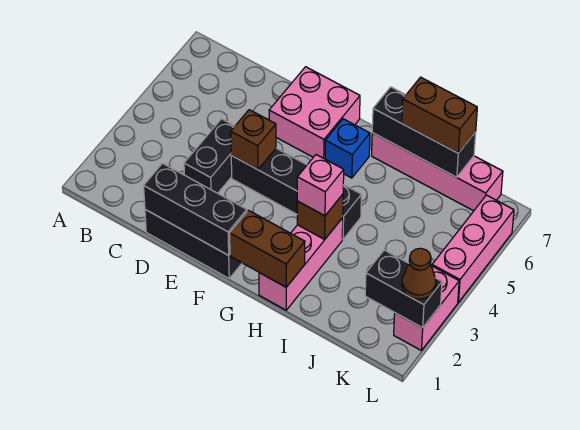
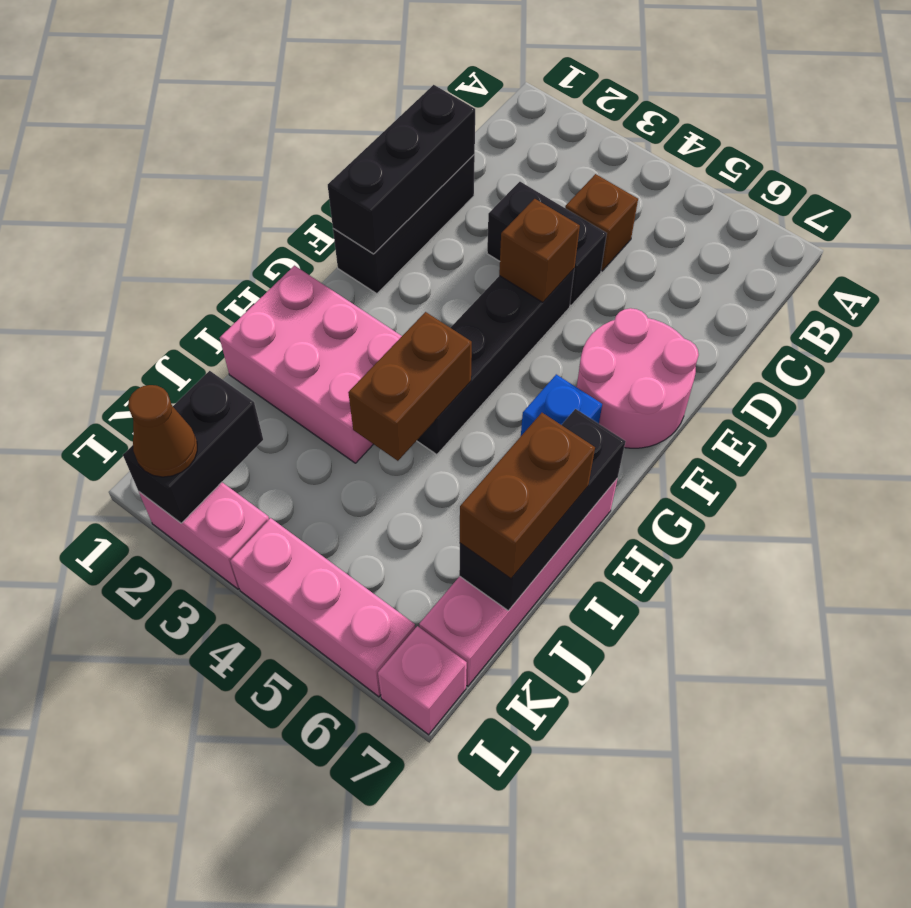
pink 2x2 brick [269,67,360,159] -> pink 2x2 round brick [577,308,699,448]
brown 1x2 brick [230,210,305,287] -> brown 1x2 brick moved to [348,312,472,461]
pink 1x3 brick [259,218,343,310] -> pink 2x3 brick [220,266,402,463]
brown 1x1 brick [297,194,343,240] -> brown 1x1 brick moved to [565,174,638,271]
pink 1x1 brick [297,155,344,216] -> pink 1x1 brick moved to [378,626,467,735]

